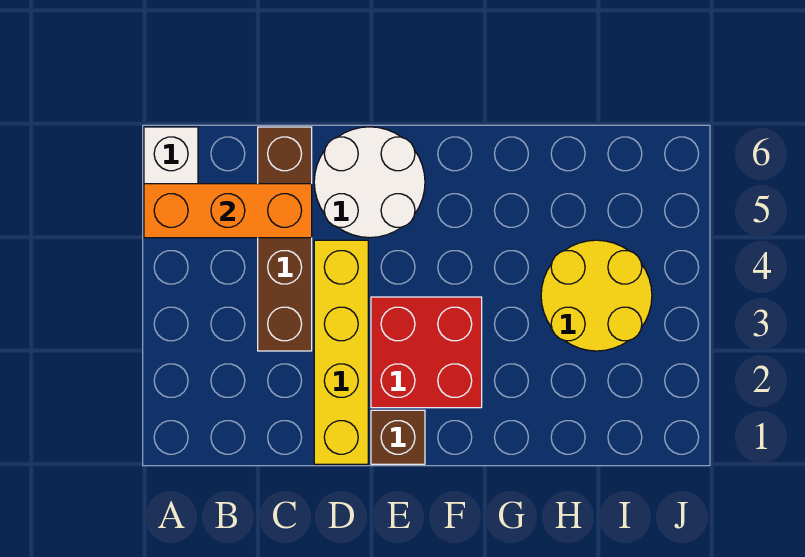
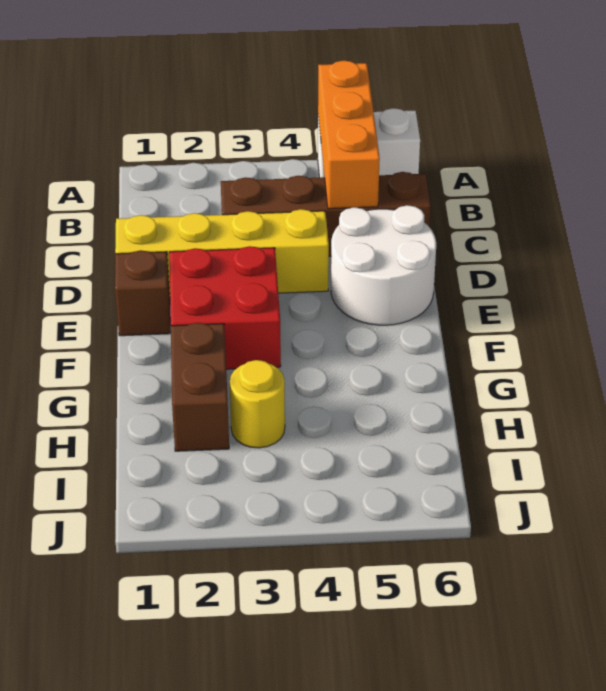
none -> brown 1x2 brick [171,323,229,451]
yellow 2x2 round brick [541,240,652,351] -> yellow 1x1 round brick [230,360,285,448]

